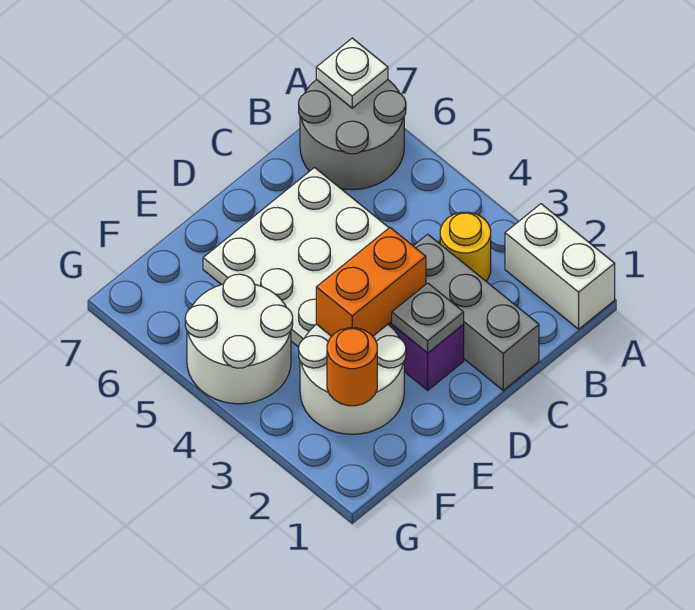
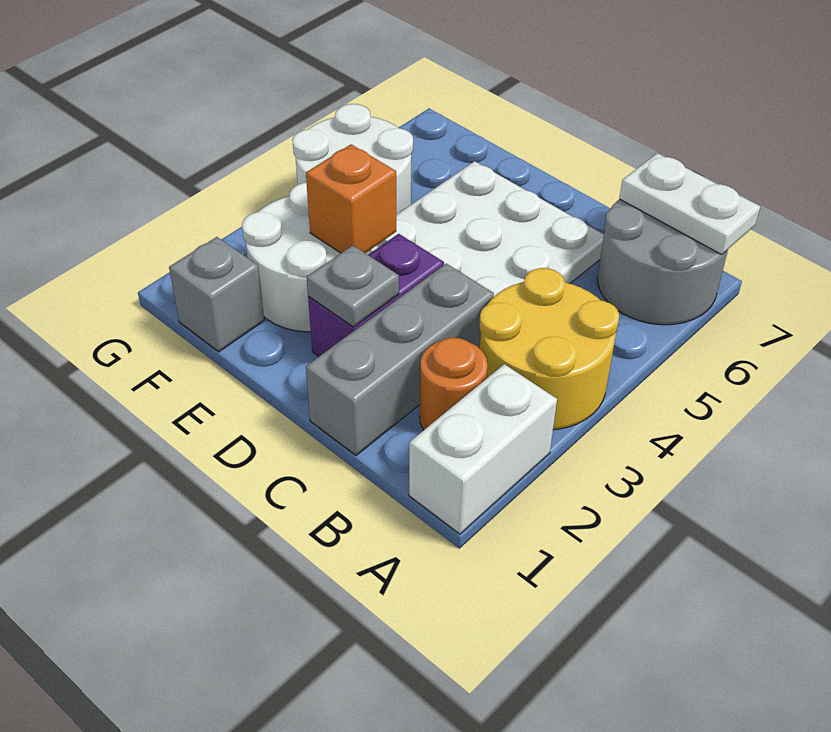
white 1x1 plate [316,38,388,108] -> white 1x2 plate [619,153,760,255]
yellow 1x1 round brick [440,212,491,281] -> yellow 2x2 round brick [479,268,620,430]
orange 1x2 brick [316,228,426,336] -> orange 1x1 brick [306,144,396,253]
none -> grey 1x1 brick [169,237,264,352]
orange 1x1 round brick [327,328,377,406] -> orange 1x1 round brick moved to [420,338,488,430]

